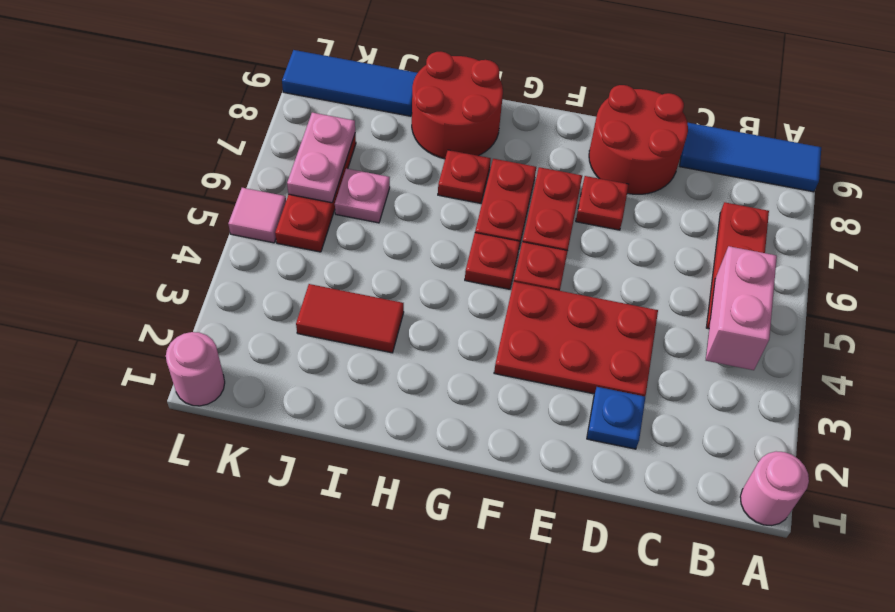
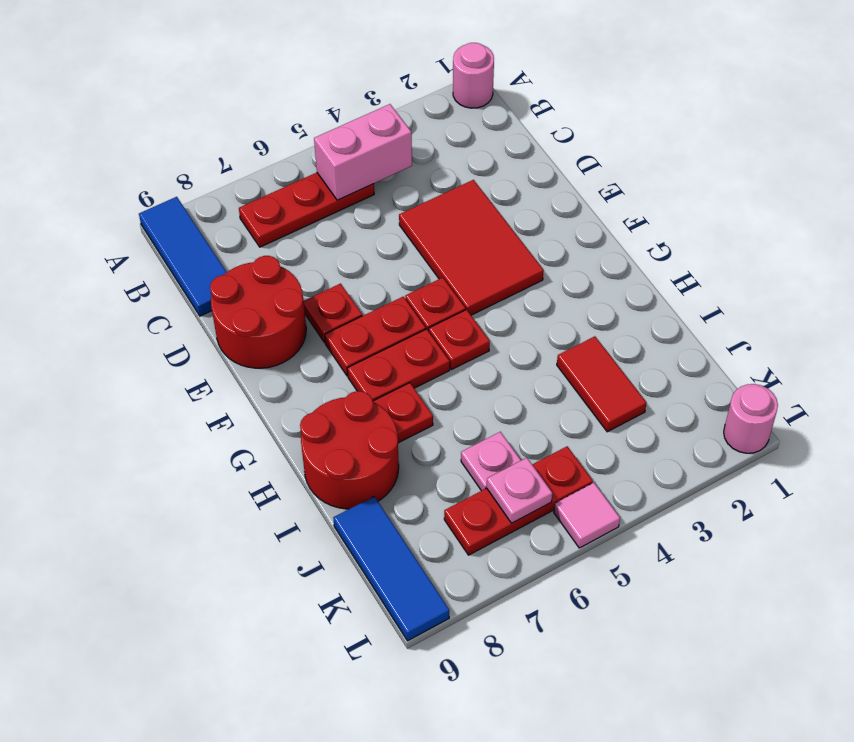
blue 1x1 plate [587,387,645,449] -> none
red 2x3 plate [494,282,658,396] -> red 2x3 tile [399,180,544,315]
pink 1x2 plate [287,113,355,203] -> pink 1x1 plate [487,458,552,523]

